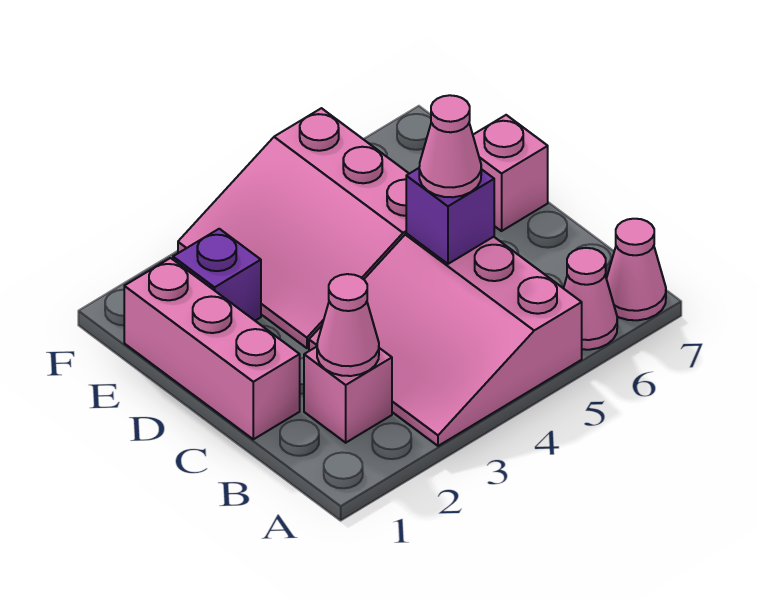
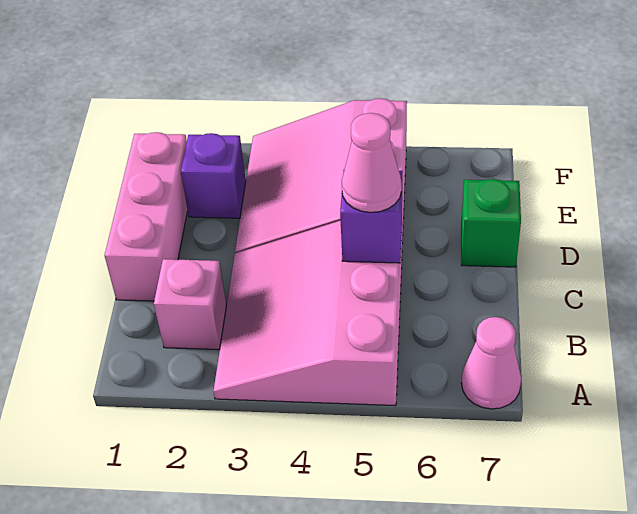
pink 1x1 cone [564,248,617,350] -> none
pink 1x1 cone [317,274,379,376] -> none
pink 1x1 brick [473,115,548,231] -> green 1x1 brick [461,179,521,267]

